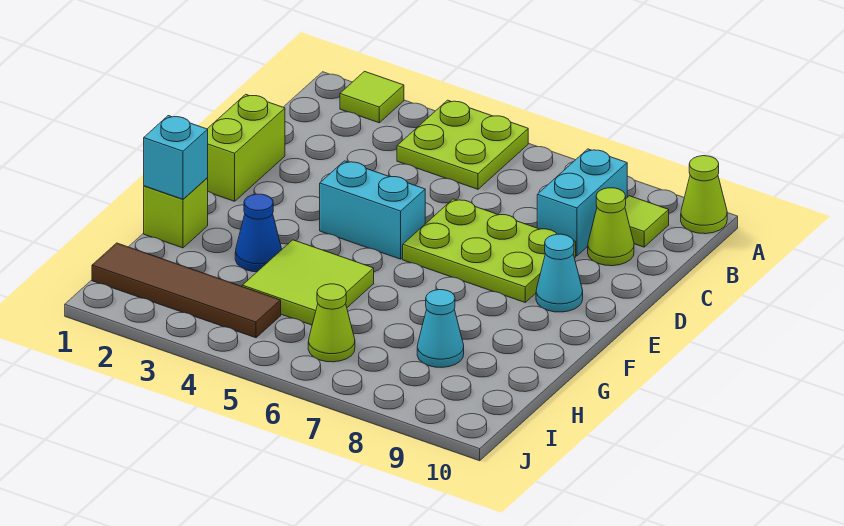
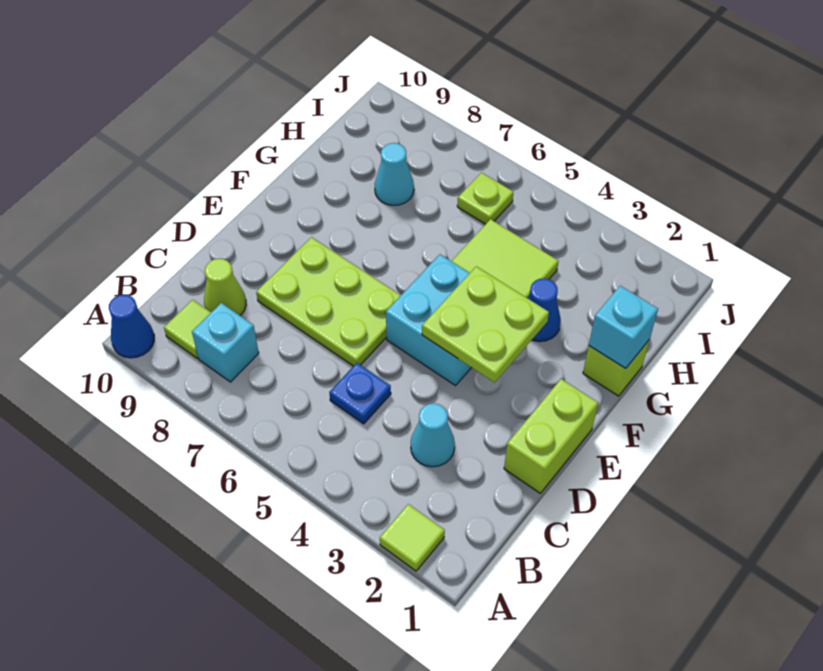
lime 2x2 plate [397,100,528,189] -> lime 2x2 plate moved to [422,266,549,383]
lime 1x1 cone [681,156,727,234] -> blue 1x1 cone [109,295,154,358]
cyan 1x2 brick [537,149,627,256] -> cyan 1x1 brick [192,303,259,382]
none -> blue 1x1 plate [329,363,391,424]
cyan 1x2 brick [320,161,425,259] -> cyan 2x2 brick [386,254,471,386]
cyan 1x1 cone [536,234,583,312] -> cyan 1x1 cone moved to [411,403,455,467]
brown 1x4 tile [92,243,281,338] -> none
lime 1x1 cone [308,284,355,362] -> lime 1x1 plate [457,173,513,224]

